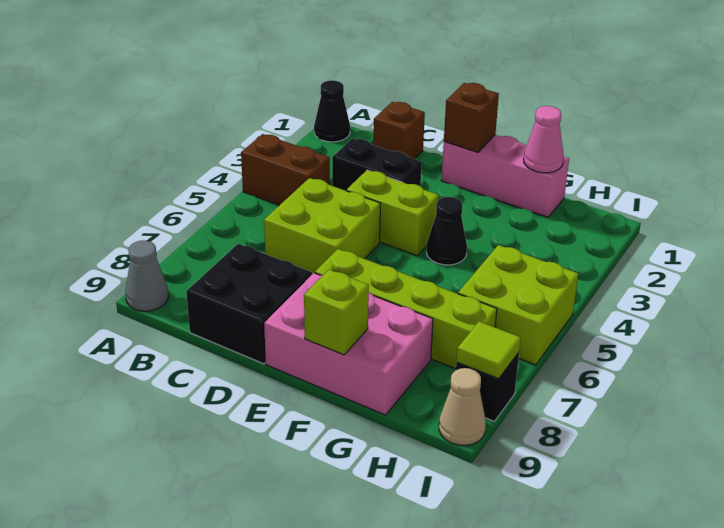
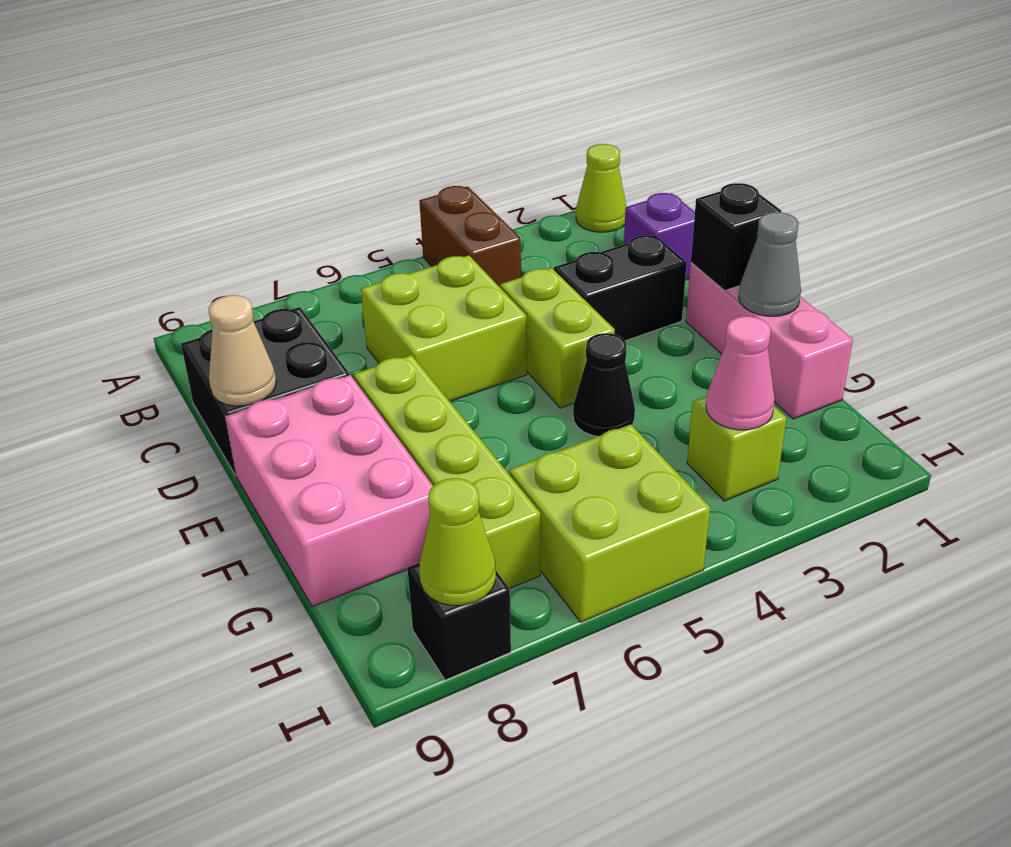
black 1x1 cone [314,80,350,142] -> lime 1x1 cone [576,144,626,232]
grey 1x1 cone [125,241,169,311] -> grey 1x1 cone moved to [738,212,801,316]
brown 1x1 brick [373,102,425,159] -> purple 1x1 brick [624,193,695,280]
black 1x2 brick [332,138,422,191] -> black 1x2 brick turned to [554,235,687,341]
brown 1x1 brick [444,83,499,152] -> black 1x1 brick [691,183,781,291]
lime 1x1 brick [304,270,369,355] -> lime 1x1 brick moved to [687,396,787,501]
pink 1x1 cone [524,106,564,173] -> pink 1x1 cone moved to [706,316,775,430]
lime 1x1 tile [456,322,521,379] -> lime 1x1 cone [419,478,496,605]
tan 1x1 cone [439,368,486,445] -> tan 1x1 cone moved to [209,295,276,406]

